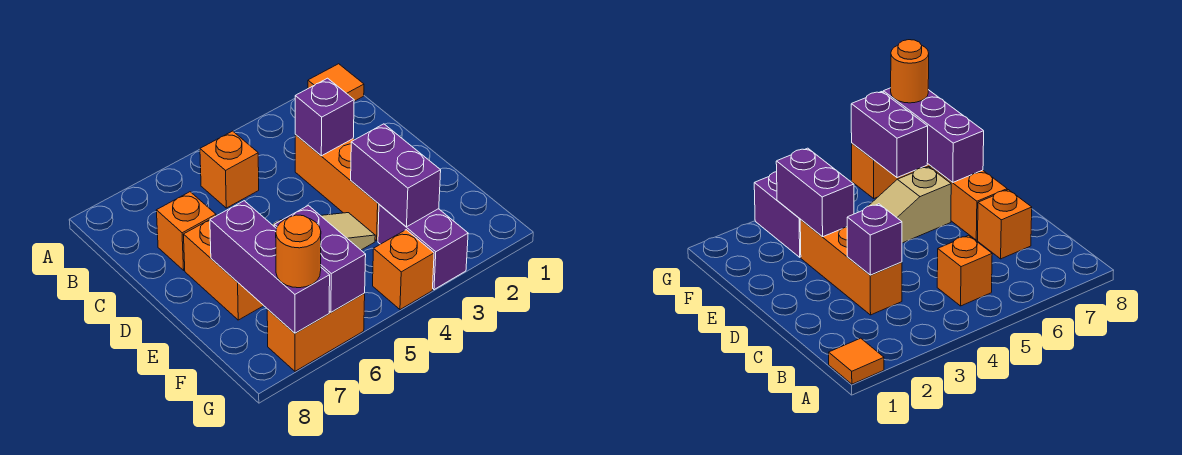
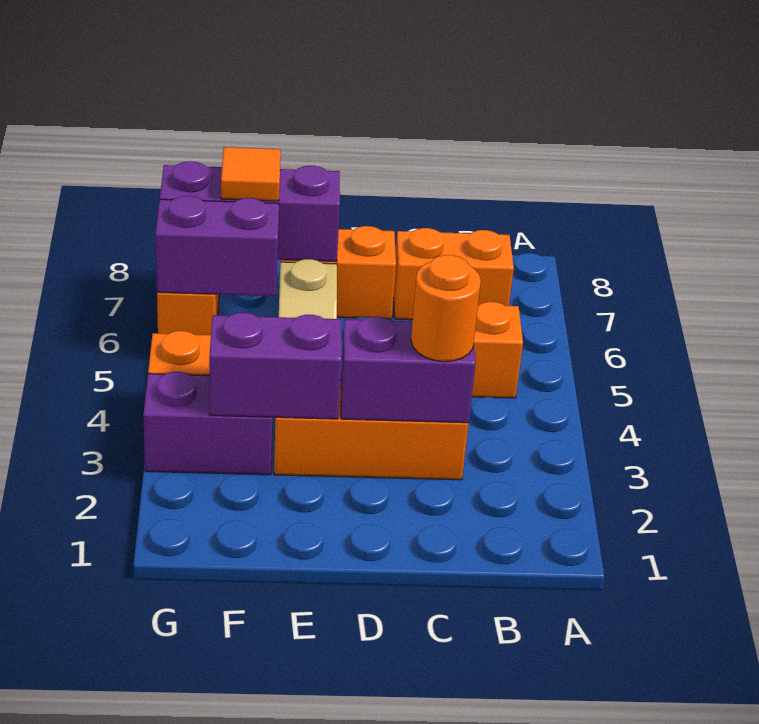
orange 1x1 tile [308,64,364,101] -> orange 1x1 tile moved to [221,147,281,201]
purple 1x1 brick [295,78,354,156] -> purple 1x2 brick [340,317,476,423]
orange 1x1 brick [156,192,216,270] -> orange 1x2 brick [394,228,514,320]
orange 1x1 round brick [276,215,321,288] -> orange 1x1 round brick moved to [411,255,481,362]

